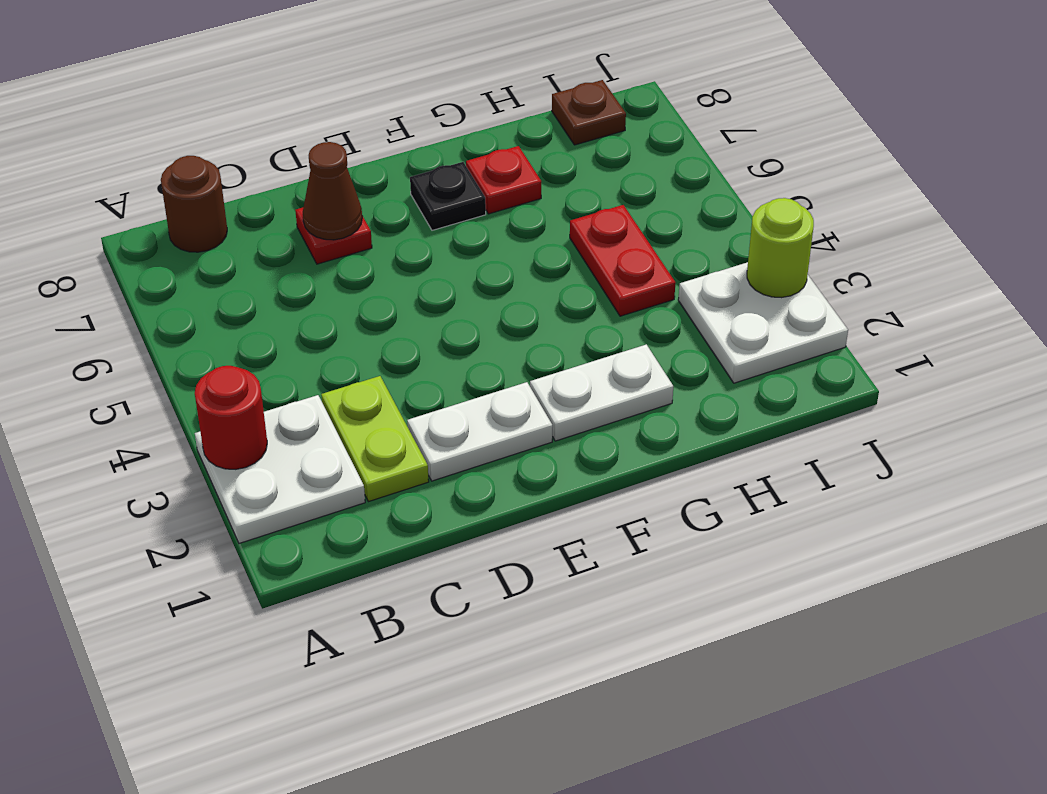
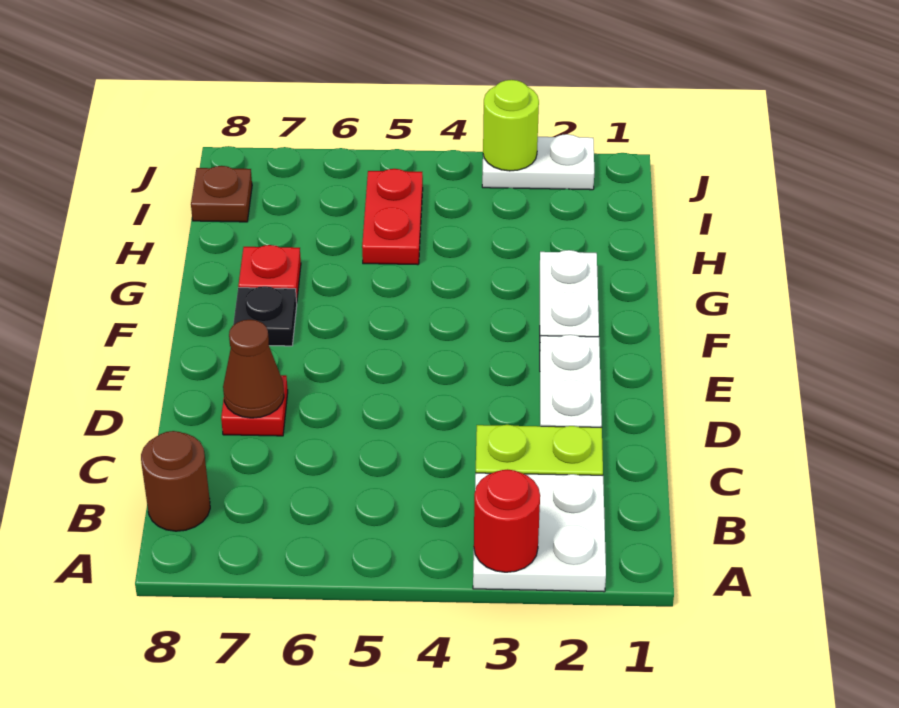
red 1x2 plate [570,205,675,316] -> red 1x2 plate turned to [362,169,423,265]
white 2x2 plate [678,262,848,383] -> white 1x2 plate [482,134,594,190]

